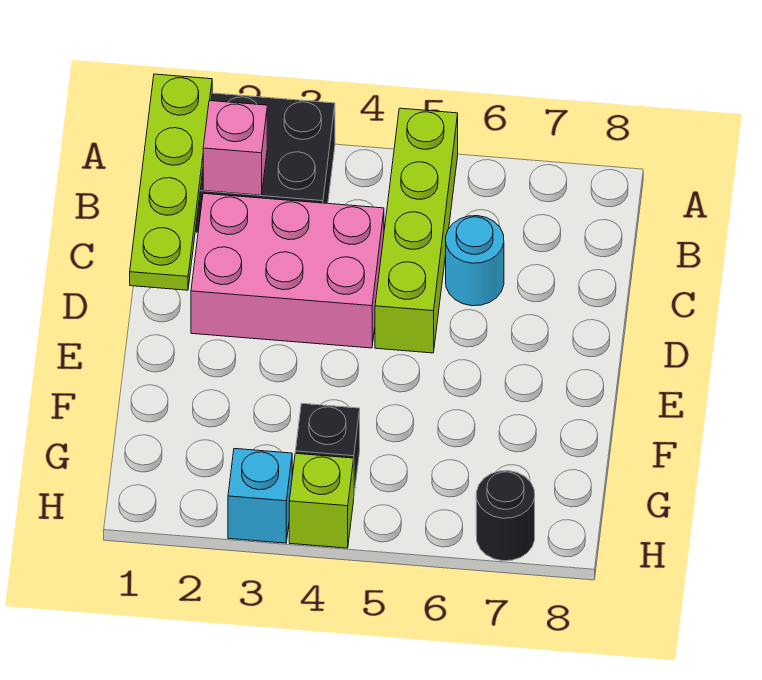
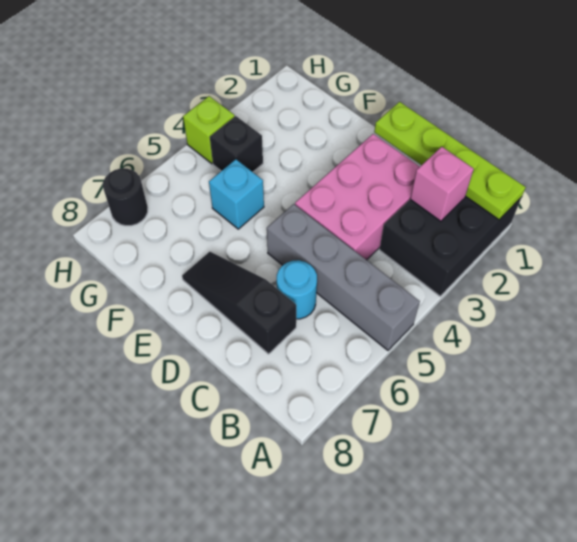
lime 1x4 brick [375,108,458,353] -> grey 1x4 brick [267,204,420,350]
none -> black 1x3 slope [182,252,296,354]
cyan 1x1 brick [228,449,292,543] -> cyan 1x1 brick moved to [209,159,264,229]

